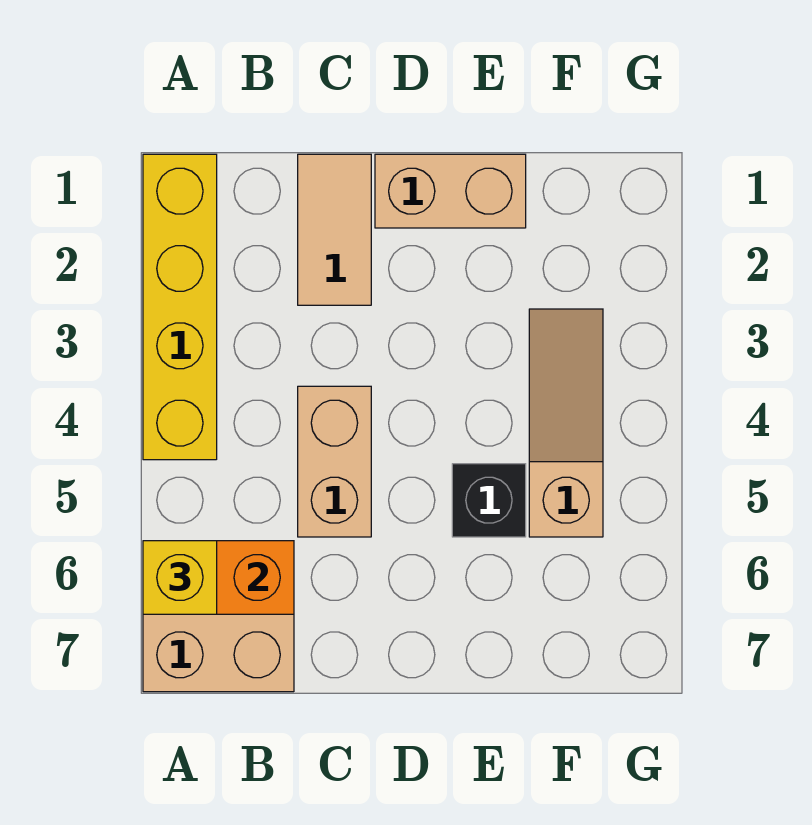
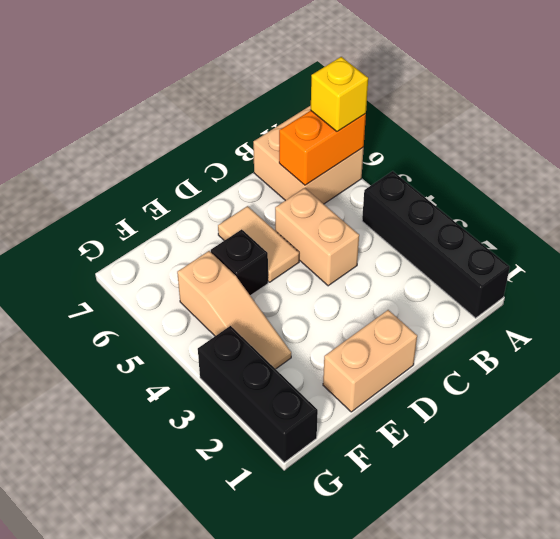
yellow 1x4 brick [143,154,217,460] -> black 1x4 brick [362,171,510,318]
tan 1x2 tile [298,154,371,305] -> tan 1x2 tile moved to [218,206,299,282]
none -> black 1x3 brick [198,326,318,462]

